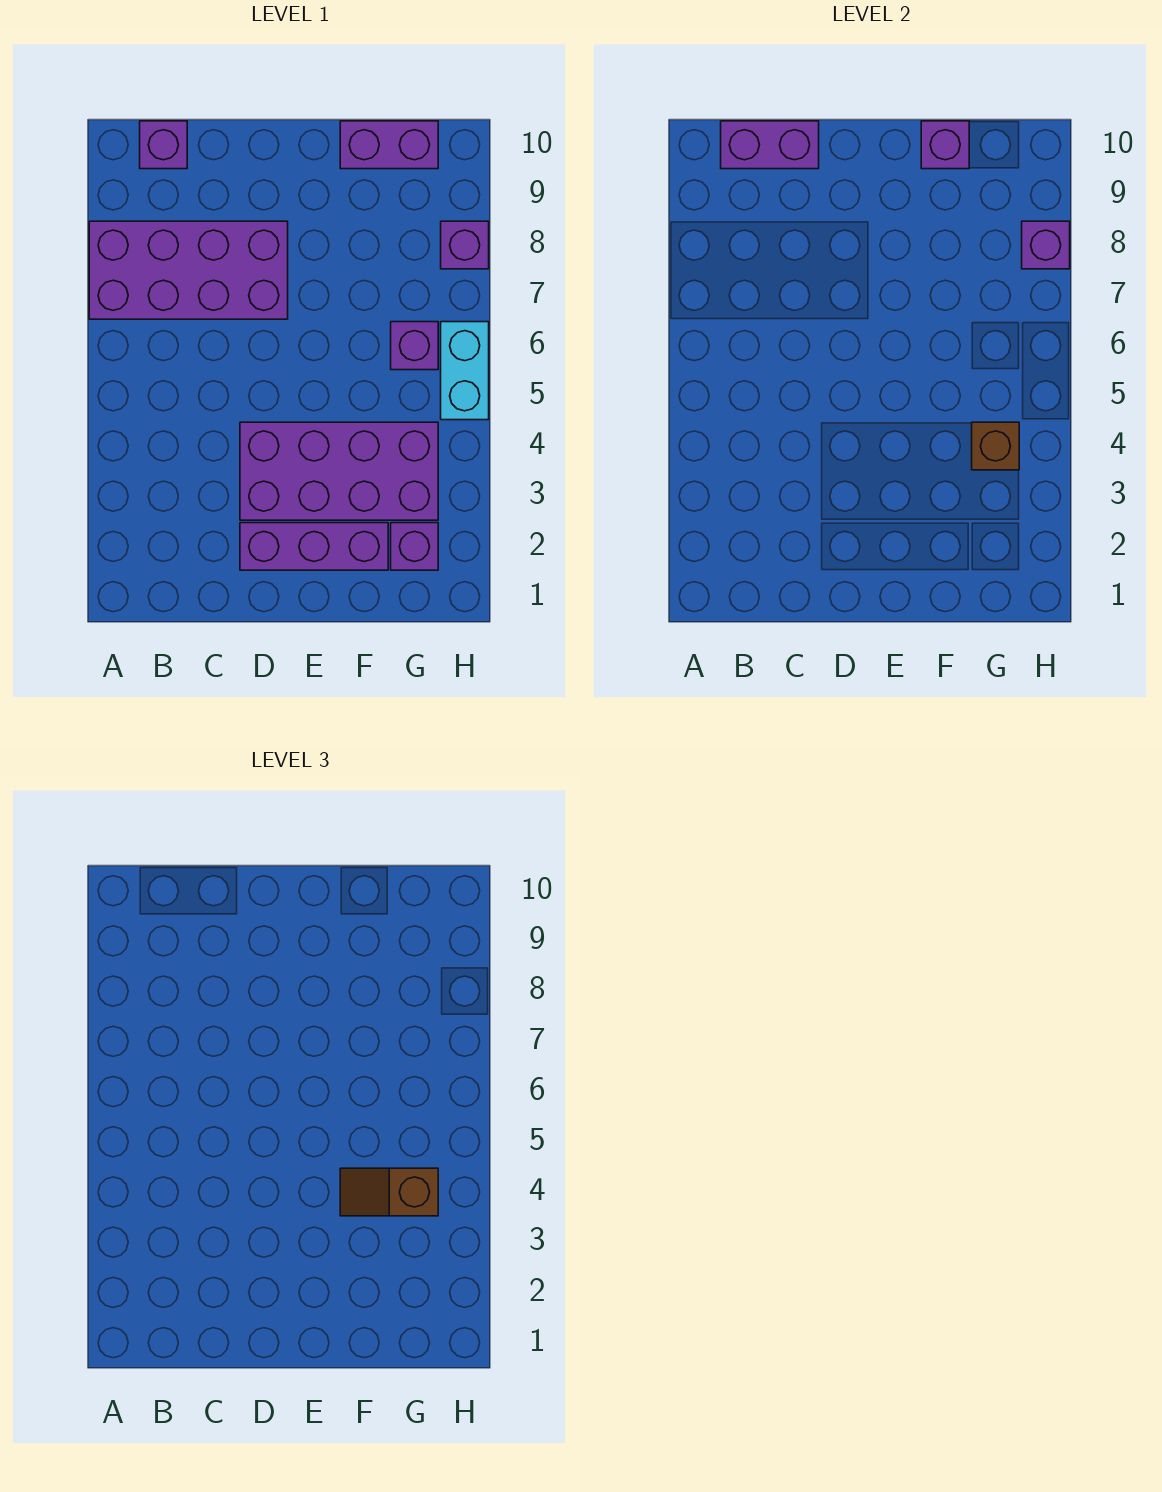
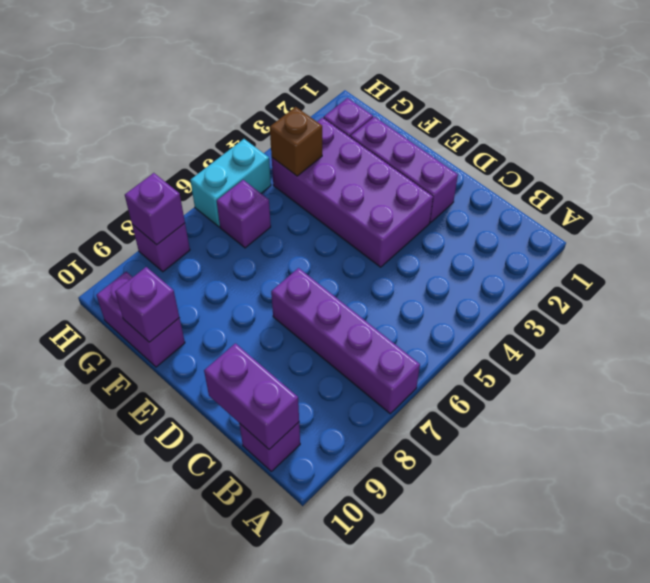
purple 2x4 brick [89,221,288,319] -> purple 1x4 brick [271,268,420,414]
brown 1x2 slope [340,1168,438,1216] -> none

